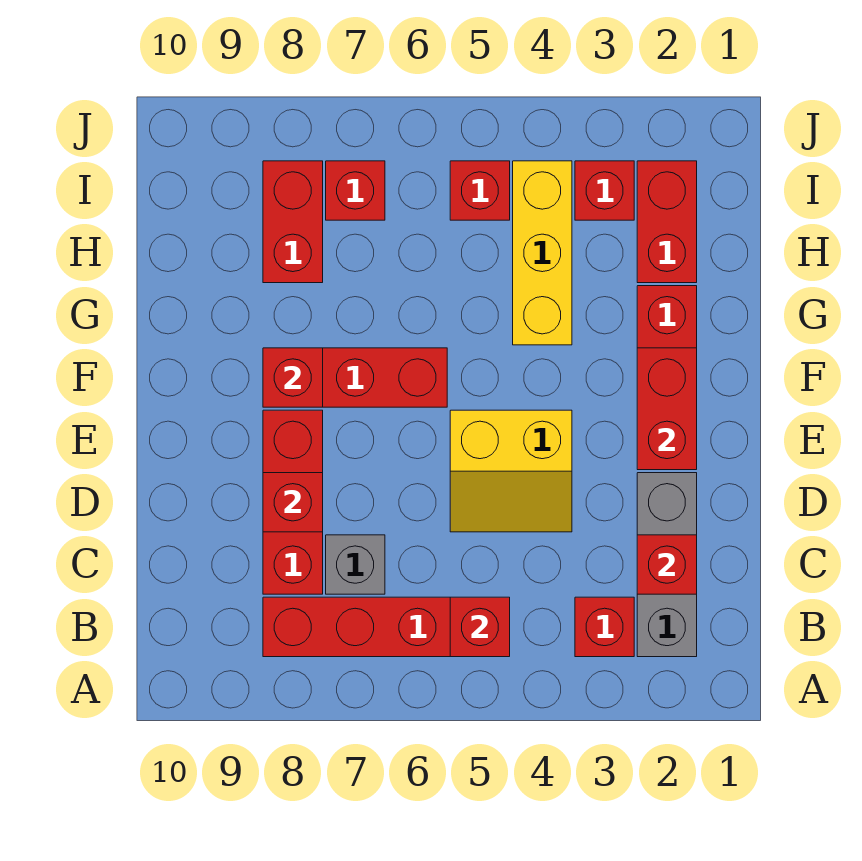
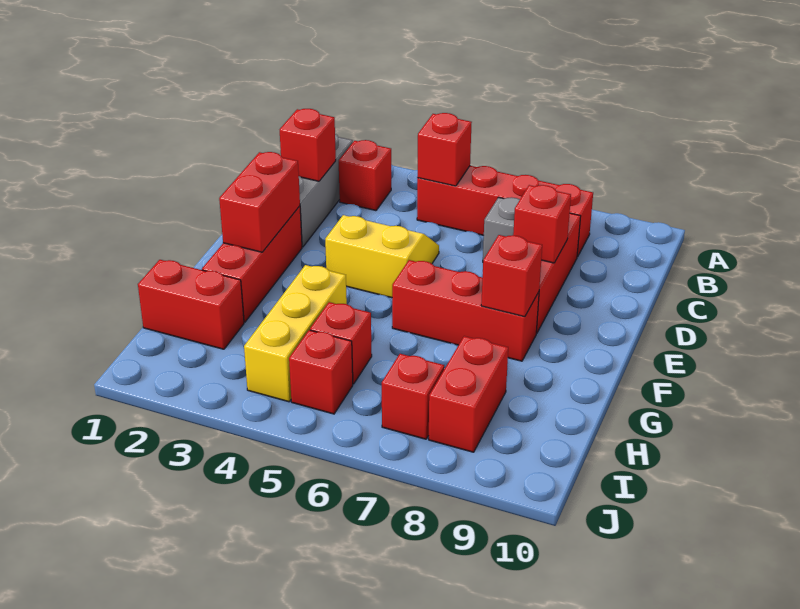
red 1x2 brick [637,161,697,283] -> red 1x2 brick turned to [138,260,244,349]
red 1x1 brick [575,161,634,220] -> red 1x1 brick moved to [310,302,372,384]

